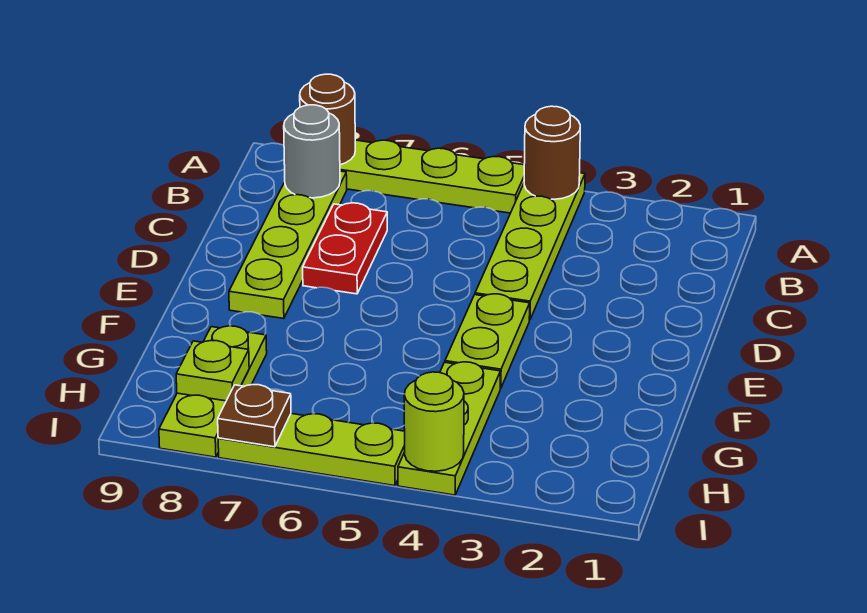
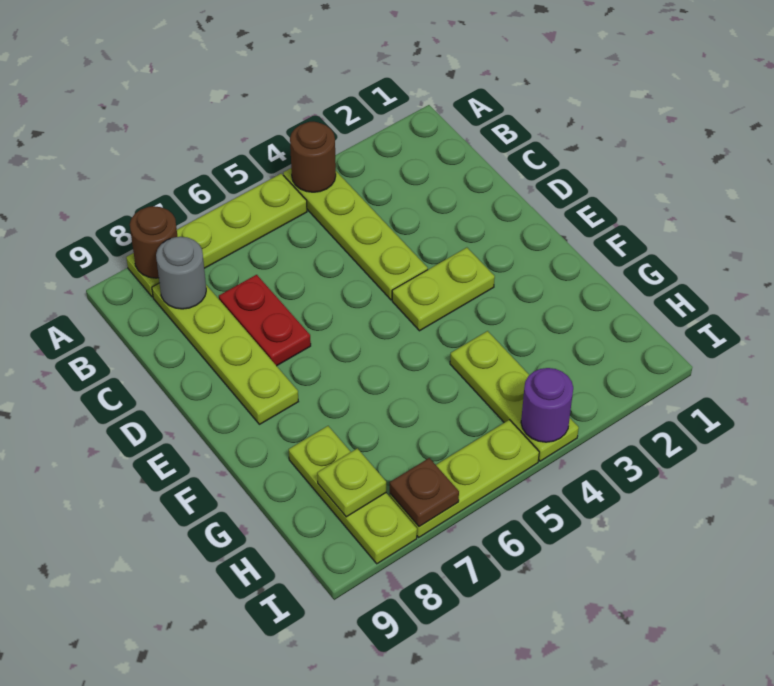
lime 1x2 plate [445,294,530,388] -> lime 1x2 plate turned to [392,248,495,331]
lime 1x1 round brick [404,372,464,471] -> purple 1x1 round brick [521,368,573,442]

